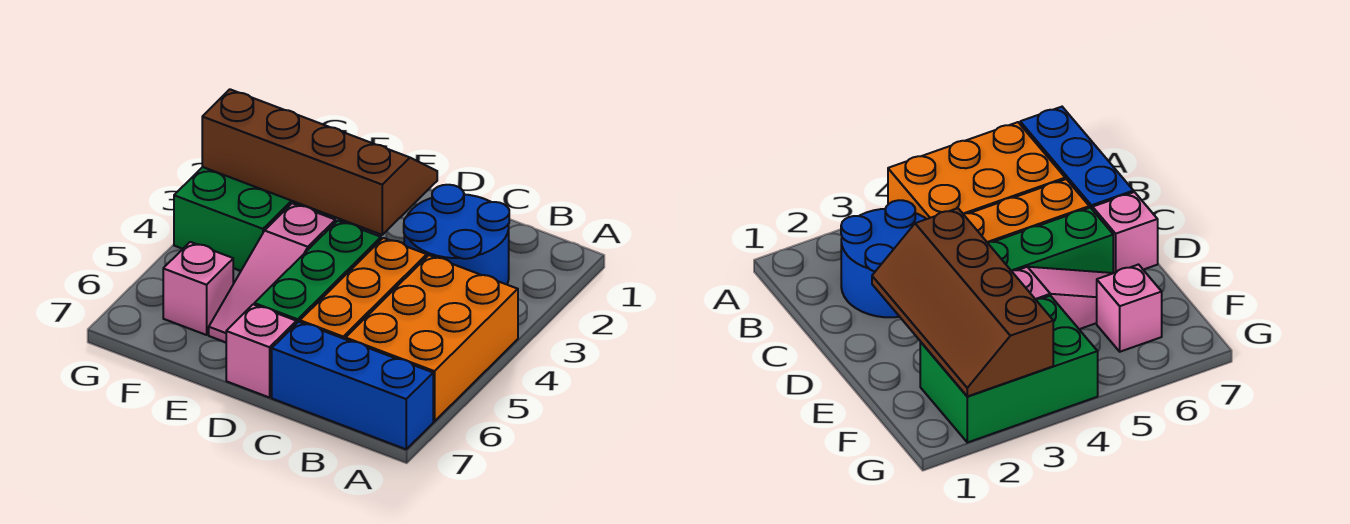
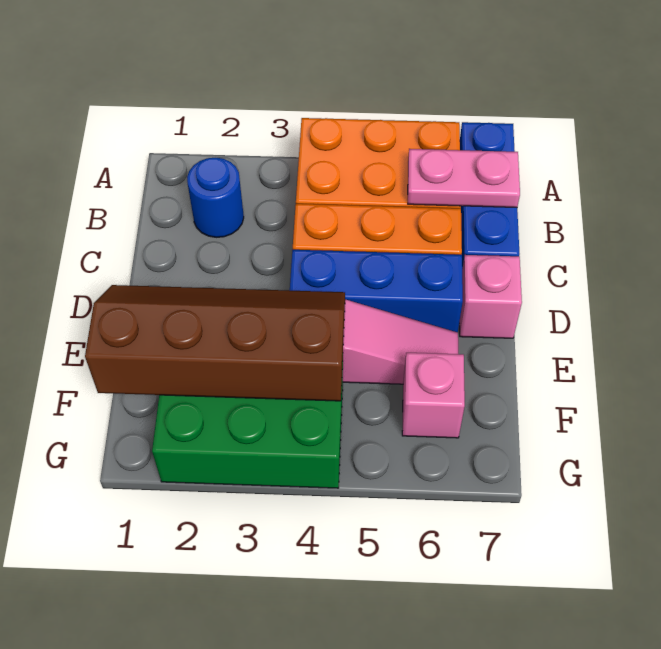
blue 2x2 round brick [404,185,509,284] -> blue 1x1 round brick [187,158,244,237]
none -> pink 1x2 plate [408,149,520,207]
brown 2x4 slope [202,89,437,235] -> brown 2x4 slope turned to [85,285,345,401]
green 1x3 brick [254,221,381,324] -> blue 1x3 brick [290,250,463,332]

